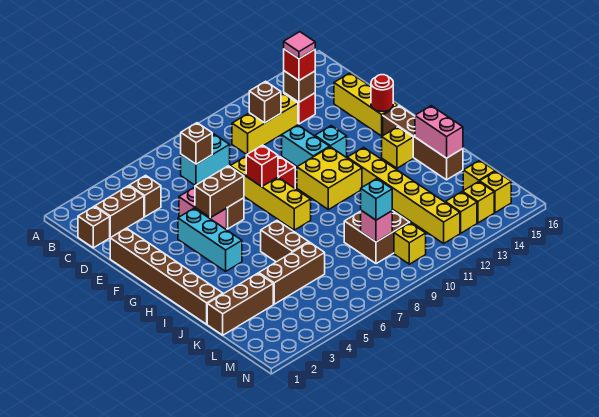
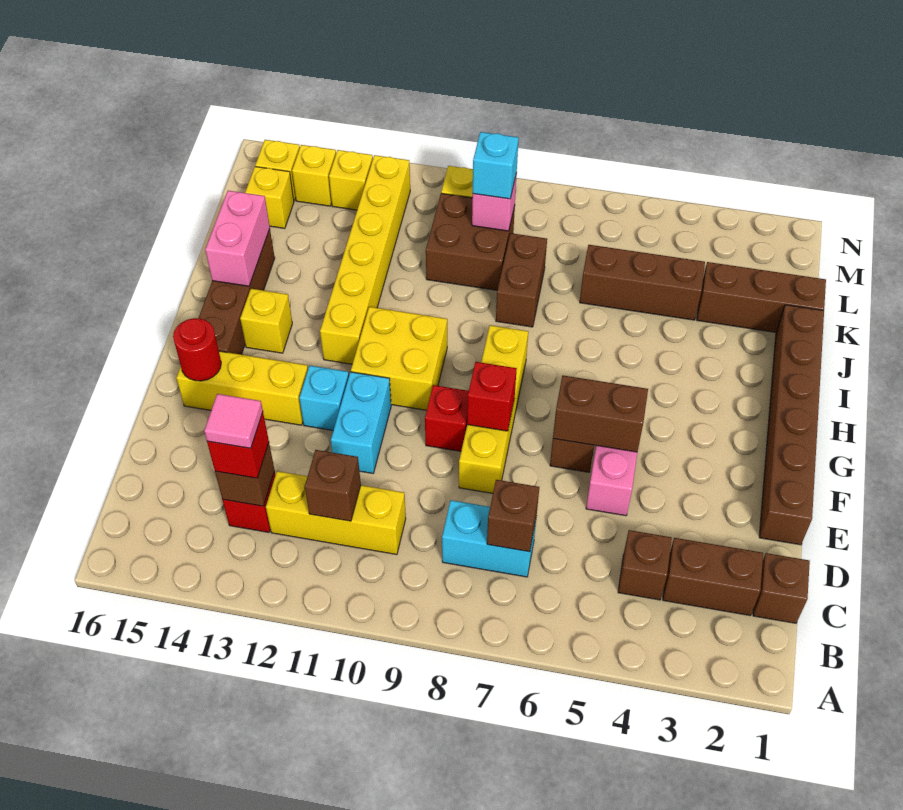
yellow 1x3 brick [334,73,398,136] -> yellow 1x3 brick turned to [176,351,308,425]
cyan 1x3 brick [178,208,242,271] -> none
brown 1x2 brick [261,221,309,262] -> brown 1x2 brick moved to [496,233,547,327]

